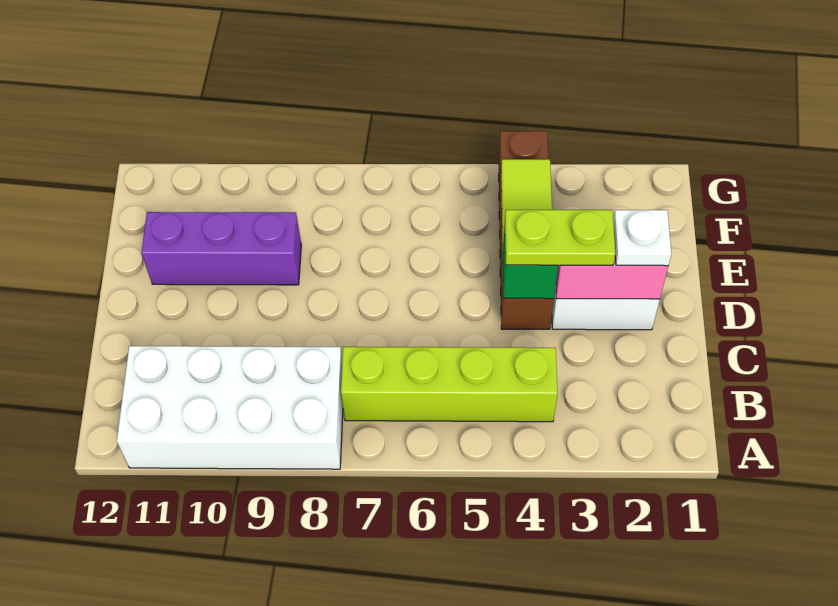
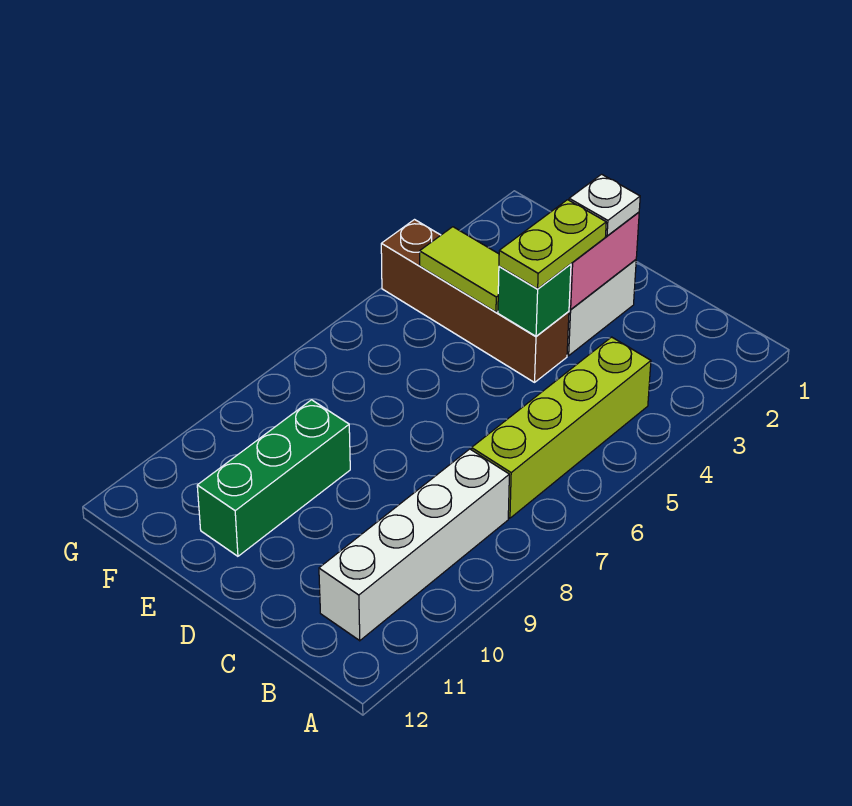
white 2x4 brick [117,346,343,469] -> white 1x4 brick [319,449,509,641]
purple 1x3 brick [141,212,301,285] -> green 1x3 brick [197,400,350,556]

